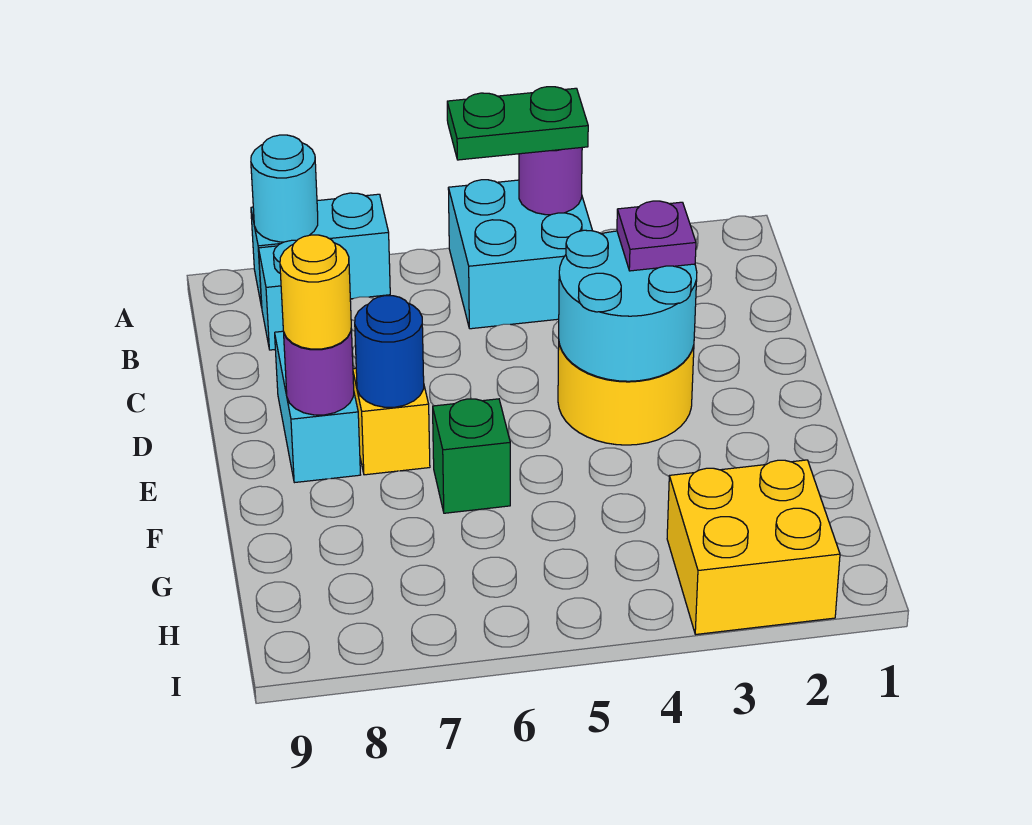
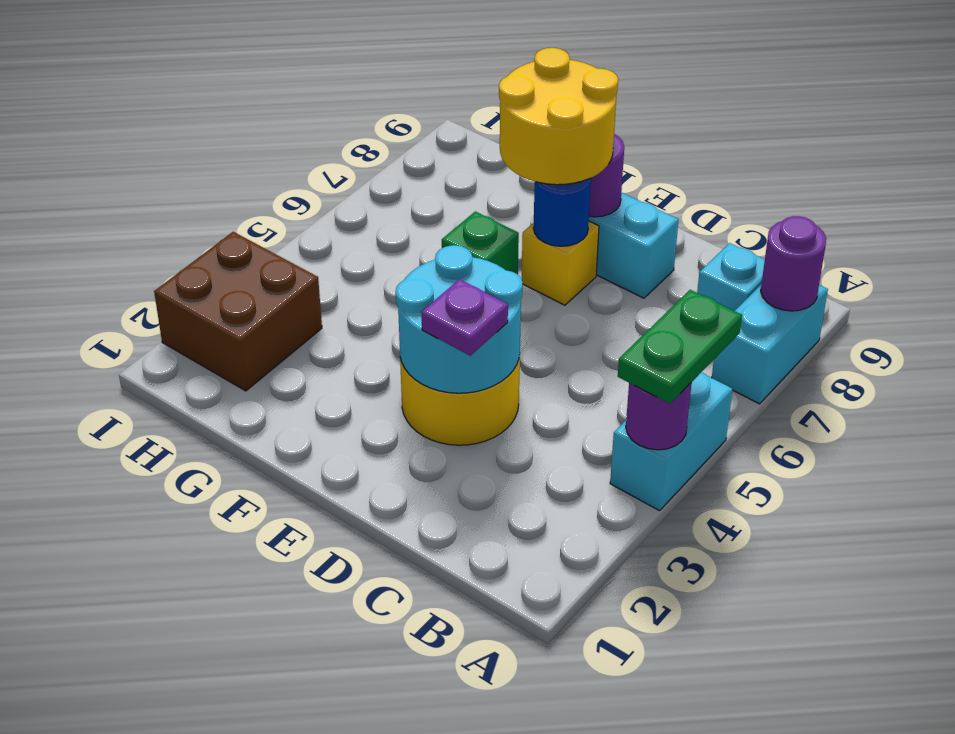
cyan 2x2 brick [448,180,592,329] -> cyan 1x2 brick [610,372,732,511]
cyan 1x1 round brick [251,135,318,242] -> purple 1x1 round brick [761,216,826,311]
yellow 1x1 round brick [280,235,351,349] -> yellow 2x2 round brick [499,48,618,185]
yellow 2x2 brick [667,460,840,635] -> brown 2x2 brick [154,232,322,391]

